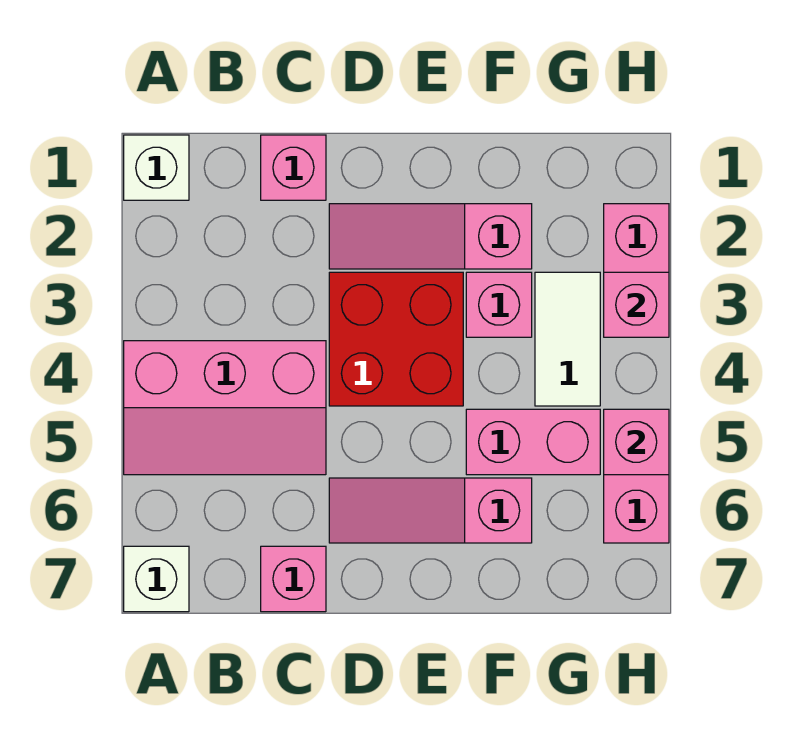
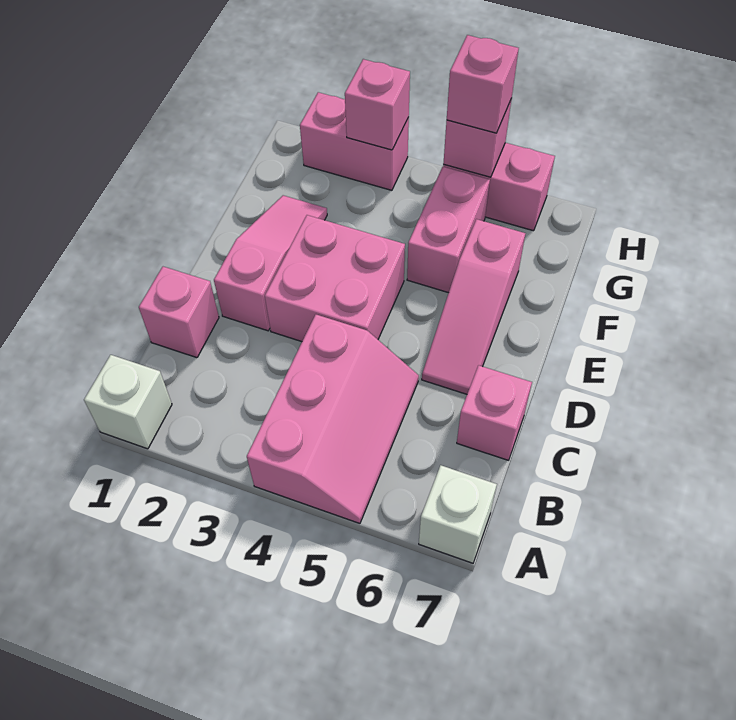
pink 1x3 slope [329,204,532,269] -> pink 1x3 slope turned to [214,195,327,331]
red 2x2 brick [329,272,463,406] -> pink 2x2 brick [265,215,405,342]
pink 1x1 brick [466,272,532,337] -> pink 1x1 brick moved to [447,35,519,133]
white 1x2 tile [535,272,600,406] -> none

